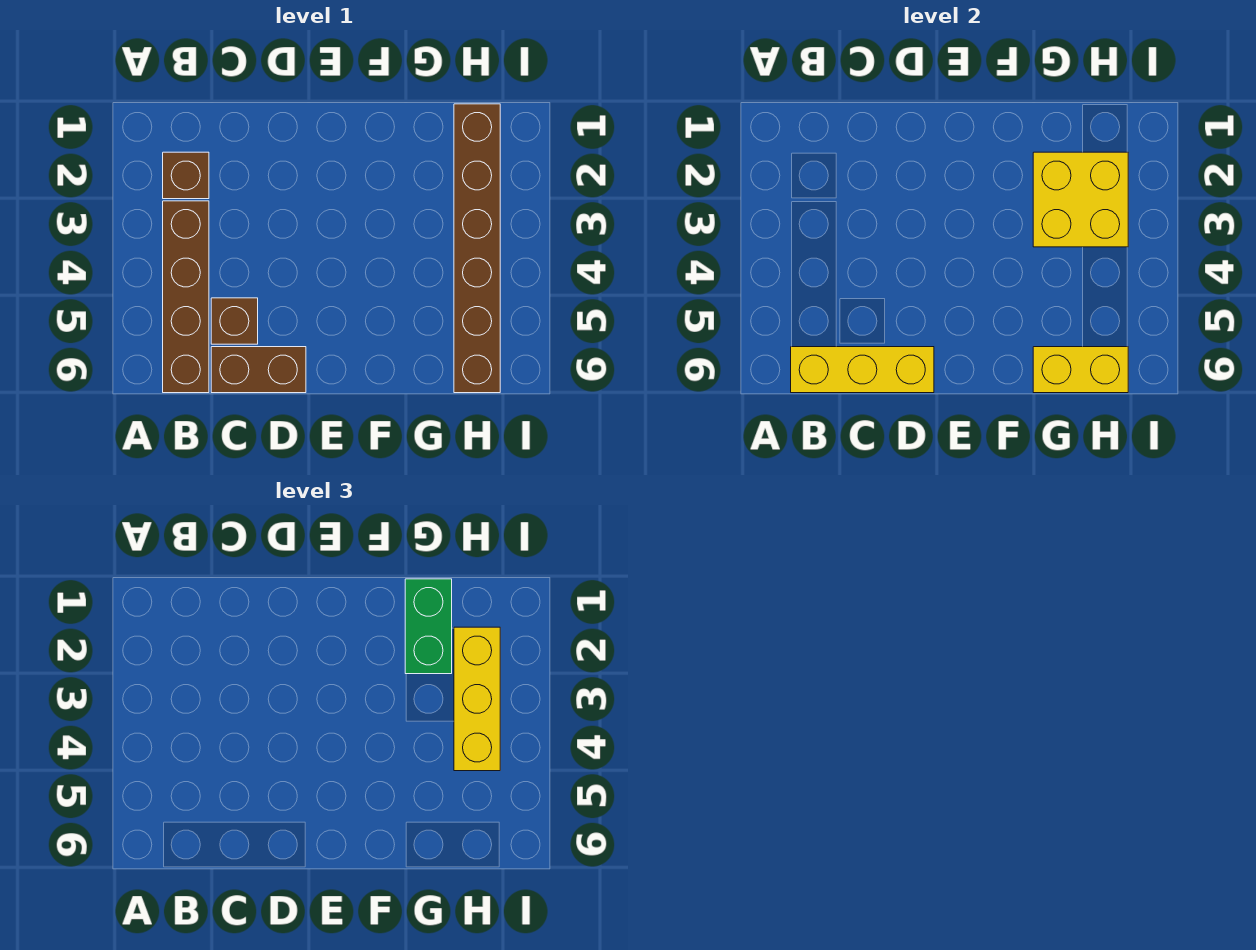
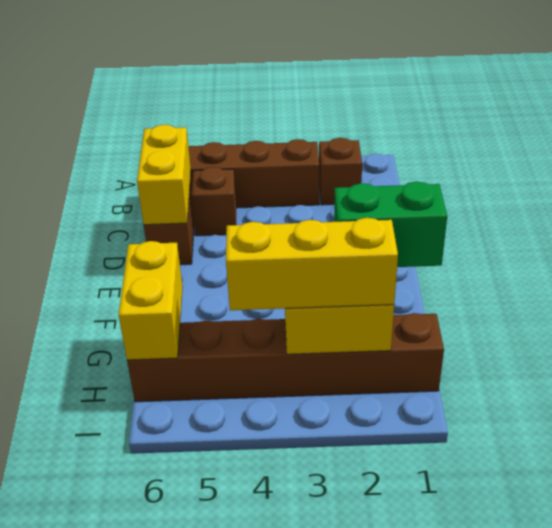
yellow 1x3 brick [791,347,934,393] -> yellow 1x2 brick [137,125,191,225]

